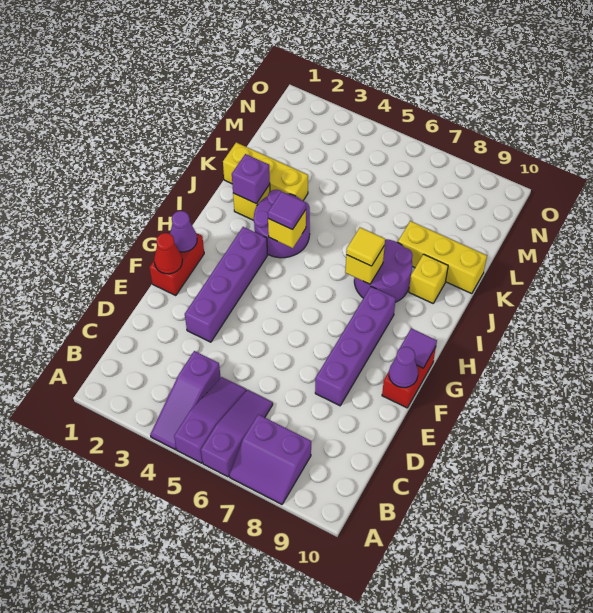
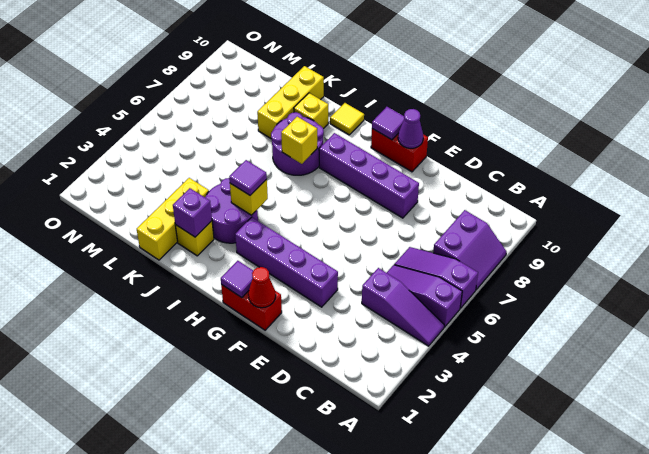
purple 1x1 cone [170,211,197,252] -> purple 1x1 tile [221,261,253,298]
yellow 1x1 tile [346,227,385,266] -> yellow 1x1 tile moved to [330,103,364,135]

